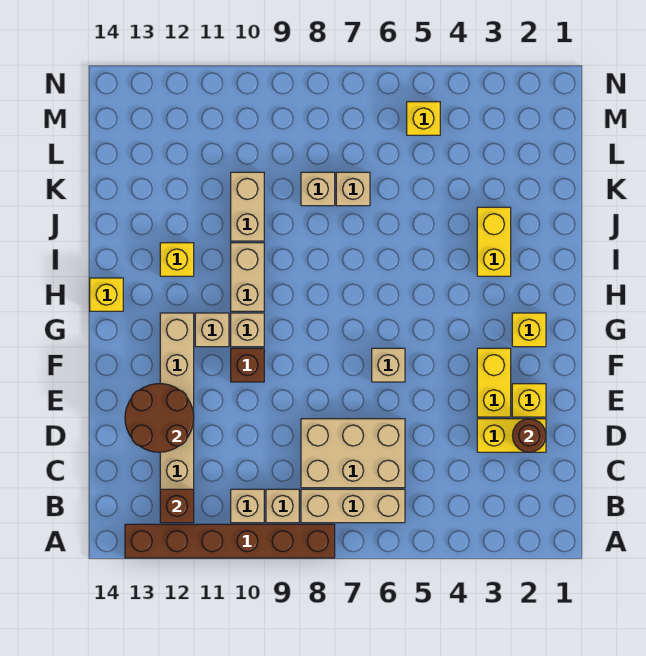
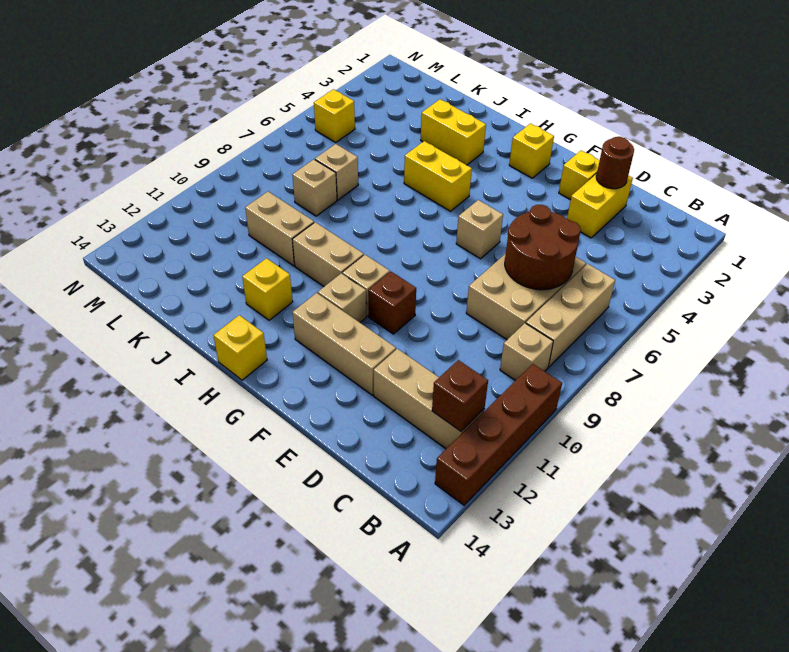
brown 1x6 brick [125,524,335,558] -> brown 1x4 brick [435,364,562,505]
tan 1x1 brick [231,489,264,523] -> none
brown 2x2 round brick [125,384,194,452] -> brown 2x2 round brick moved to [505,205,581,290]
yellow 1x2 brick [477,348,511,417] -> yellow 1x2 brick moved to [404,141,472,211]

